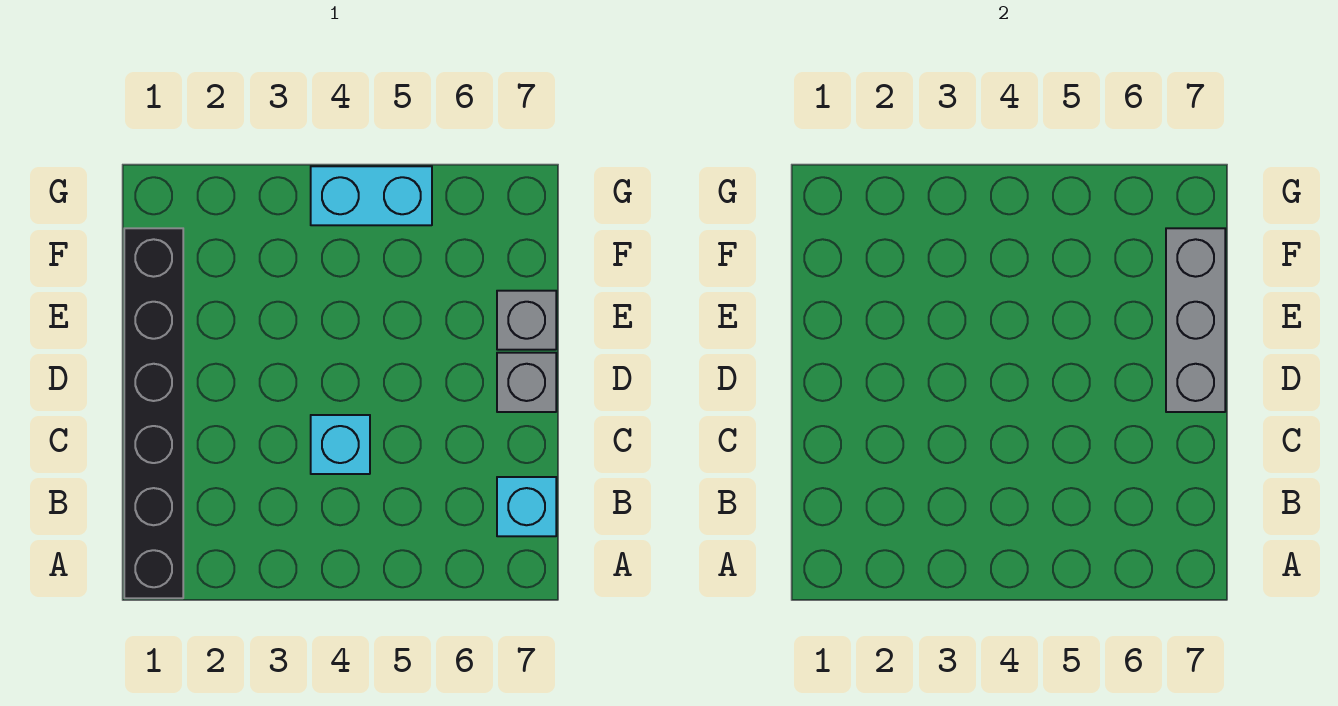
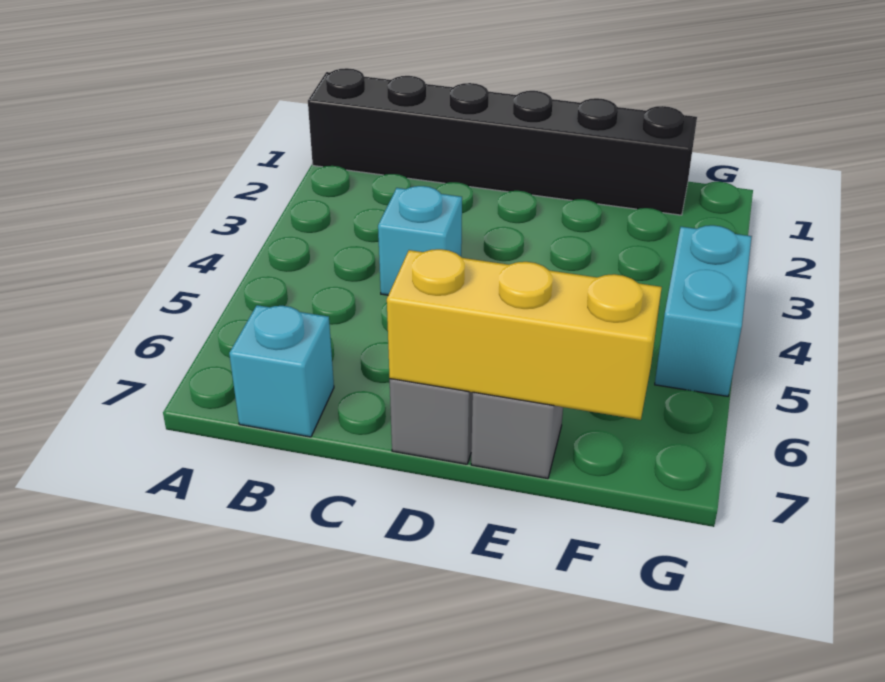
grey 1x3 brick [1166,228,1225,412] -> yellow 1x3 brick [387,249,662,420]

